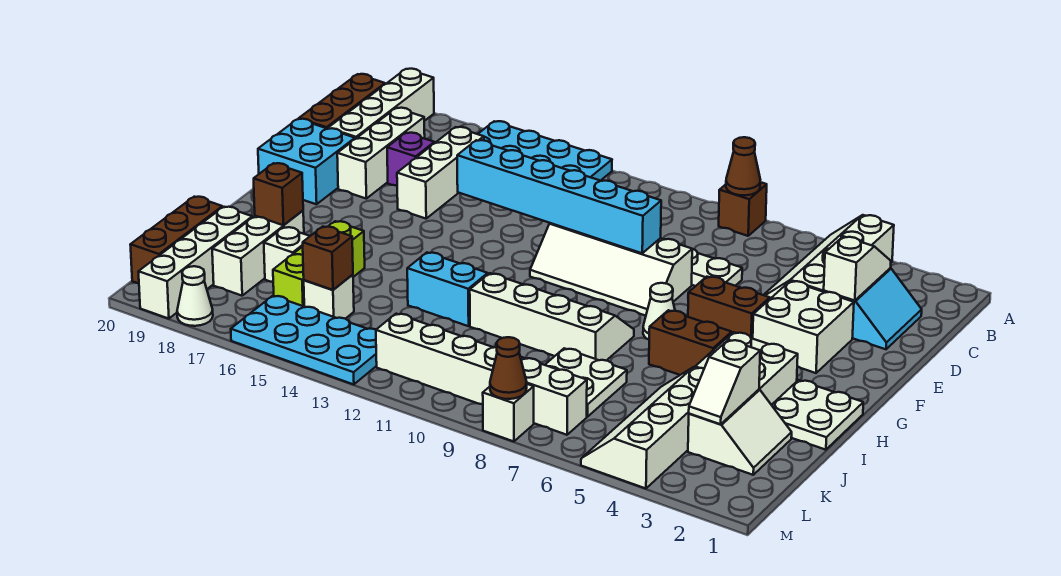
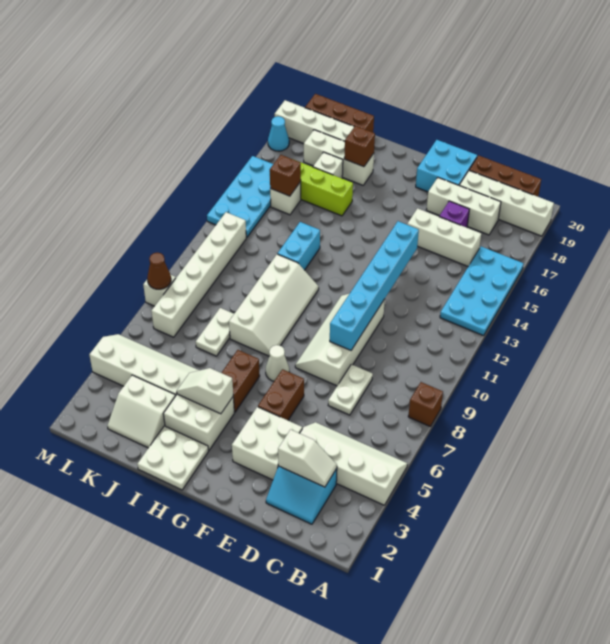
brown 1x1 cone [726,137,760,195] -> none
white 1x2 slope [689,340,760,424] -> white 1x2 slope moved to [177,368,233,414]
white 2x2 plate [545,348,627,417] -> white 1x2 plate [196,308,234,356]
white 1x1 cone [177,266,213,326] -> cyan 1x1 cone [268,116,289,151]

